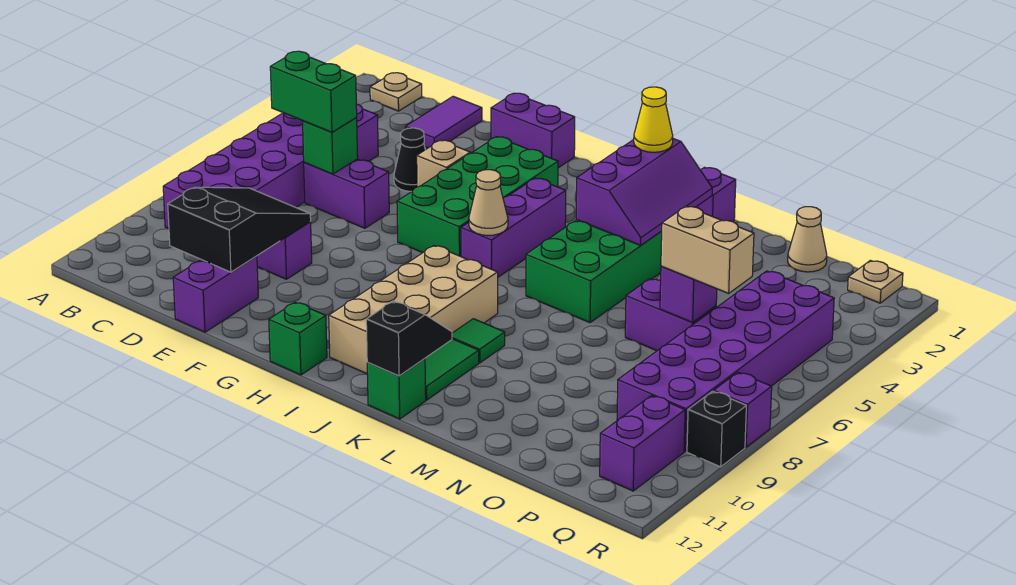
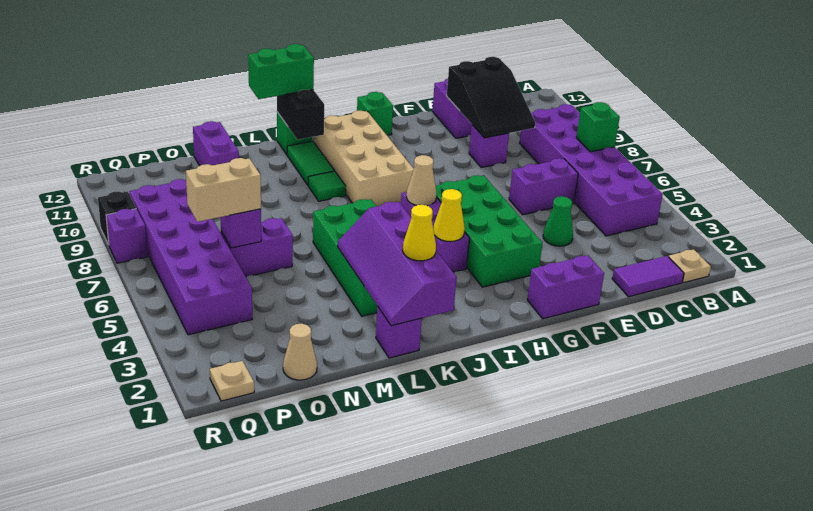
green 1x2 brick [270,51,357,132] -> green 1x2 brick moved to [248,44,314,99]
purple 1x2 tile [405,96,482,148] -> purple 1x2 tile turned to [612,256,684,297]
green 1x1 brick [303,117,358,174] -> green 1x1 brick moved to [576,102,620,152]
black 1x1 cone [394,128,425,192] -> green 1x1 cone [543,196,573,246]
tan 1x1 brick [417,140,470,187] -> none
none -> yellow 1x1 cone [434,189,465,241]
purple 2x3 slope [576,139,712,245] -> purple 2x4 slope [338,202,457,326]
black 1x2 slope [366,301,452,376] -> black 1x2 brick [277,90,324,140]
purple 1x2 brick [600,395,685,491] -> purple 1x2 brick moved to [193,121,239,166]

